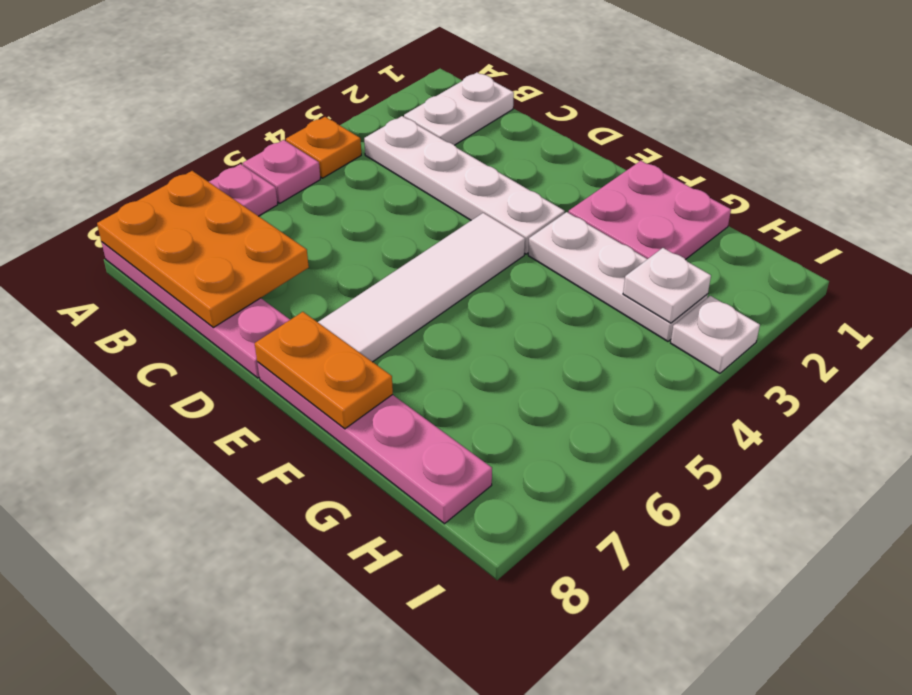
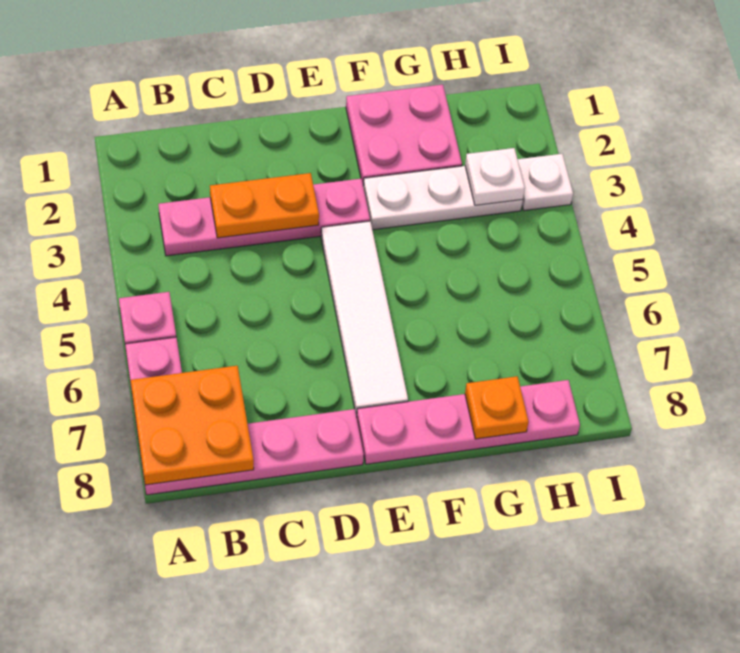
orange 1x1 plate [286,117,361,178] -> orange 1x1 plate moved to [465,376,529,439]
orange 2x3 plate [97,171,309,328] -> orange 2x2 plate [131,366,254,485]
white 1x2 plate [404,73,514,145] -> none
white 1x4 plate [364,116,565,254] -> pink 1x4 plate [159,179,370,256]
orange 1x2 plate [255,312,393,429] -> orange 1x2 plate moved to [210,173,319,238]

